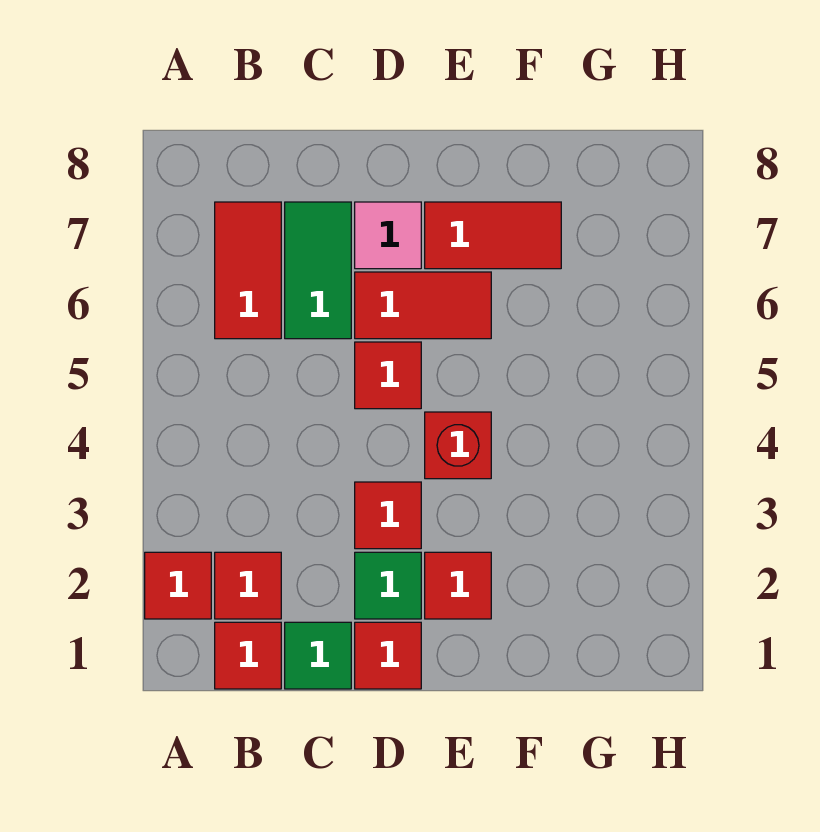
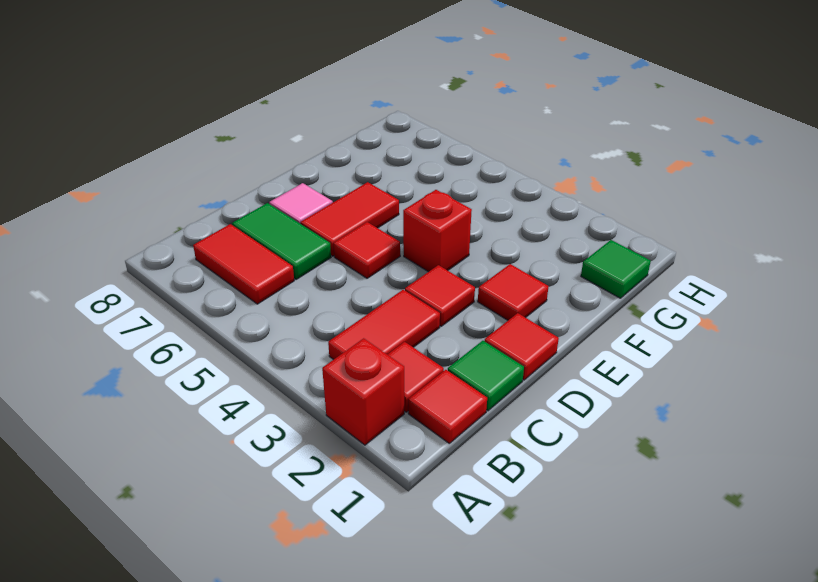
red 1x1 tile [145,552,211,619] -> red 1x1 brick [322,338,404,445]
green 1x1 tile [355,552,421,619] -> green 1x1 tile moved to [581,240,651,298]
red 1x2 tile [425,202,561,269] -> red 1x2 tile moved to [328,290,440,360]

